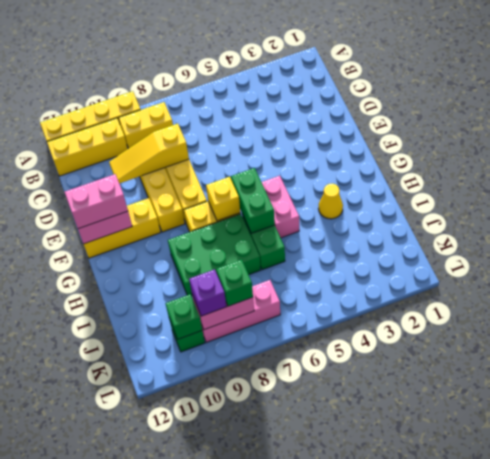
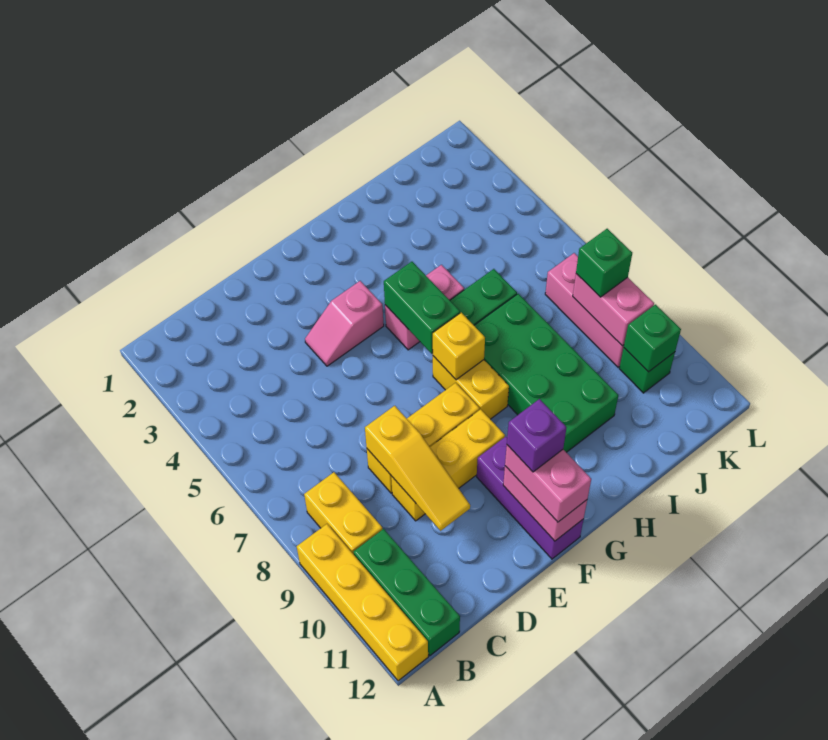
yellow 1x3 brick [47,118,128,176] -> green 1x3 brick [353,529,460,656]
none -> pink 1x2 slope [305,281,384,366]
yellow 1x3 brick [84,198,161,258] -> purple 1x3 brick [477,437,584,559]
green 1x2 brick [231,168,275,234] -> green 1x2 brick turned to [384,262,460,354]
yellow 1x1 cone [318,183,343,219] -> none
green 2x3 brick [168,214,261,296] -> green 2x4 brick [474,294,618,452]
purple 1x1 brick [189,269,226,316] -> purple 1x1 brick moved to [507,399,567,472]

